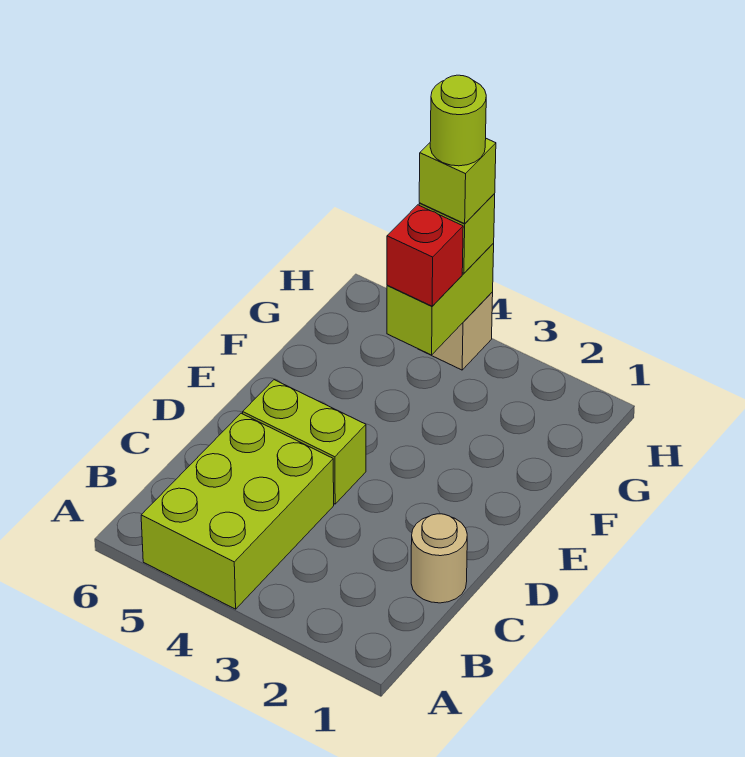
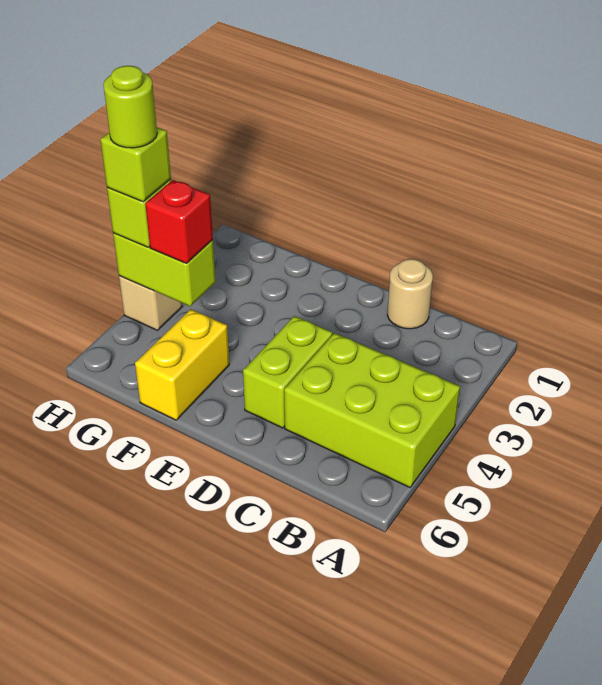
none -> yellow 1x2 brick [135,309,229,420]

